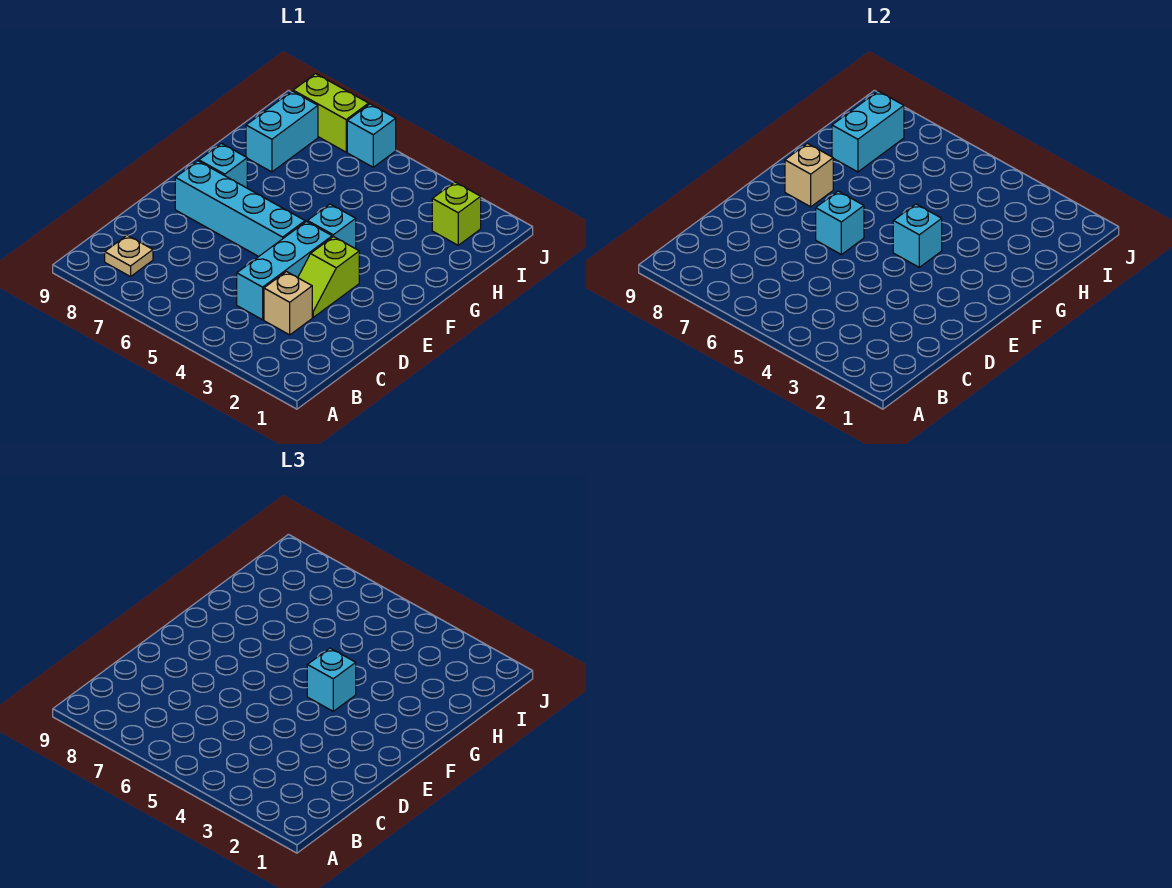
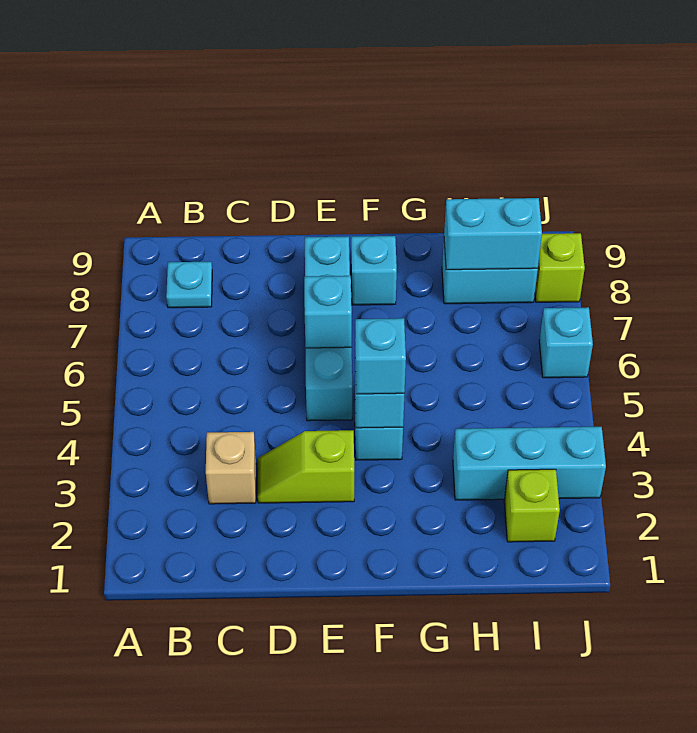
tan 1x1 plate [105,235,153,277] -> cyan 1x1 plate [166,262,212,308]
cyan 1x3 brick [237,221,332,320] -> cyan 1x3 brick moved to [453,427,606,500]
tan 1x1 brick [785,143,833,207] -> none
lime 1x2 brick [293,74,369,152] -> lime 1x1 brick [535,233,585,302]

